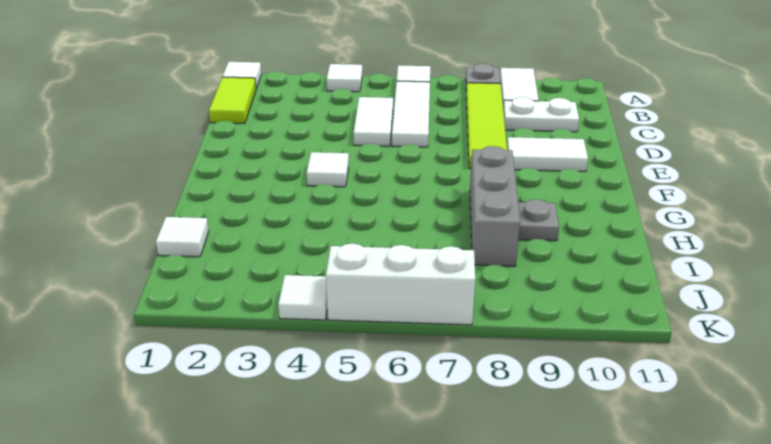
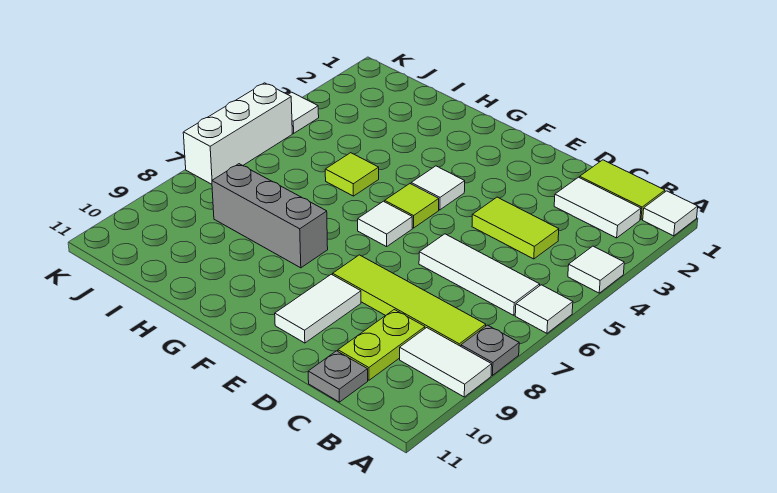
none -> lime 1x2 tile [472,197,559,259]
white 1x2 tile [354,97,393,146] -> white 1x2 tile moved to [554,177,641,238]
white 1x2 plate [503,97,579,132] -> lime 1x2 plate [338,310,425,380]
none -> lime 1x1 tile [385,184,439,228]
none -> lime 1x1 tile [325,153,379,196]
grey 1x1 plate [518,199,559,241] -> grey 1x1 plate moved to [308,351,368,402]
white 1x1 tile [156,217,209,257] -> white 1x1 tile moved to [358,201,412,247]

